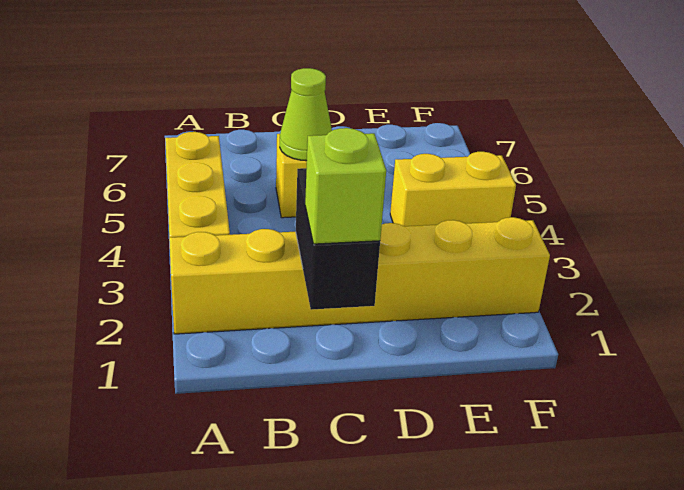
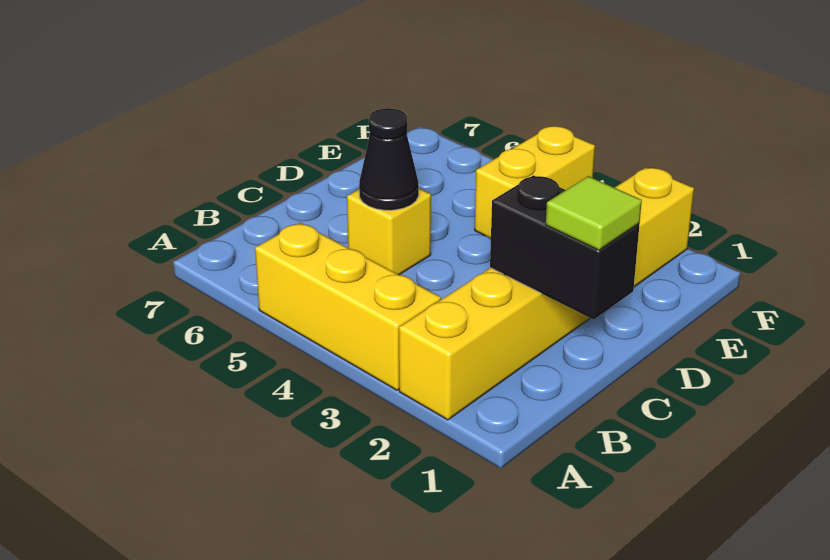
lime 1x1 brick [305,128,386,244] -> lime 1x1 tile [546,176,642,250]
lime 1x1 cone [280,68,332,161] -> black 1x1 cone [359,108,419,210]

